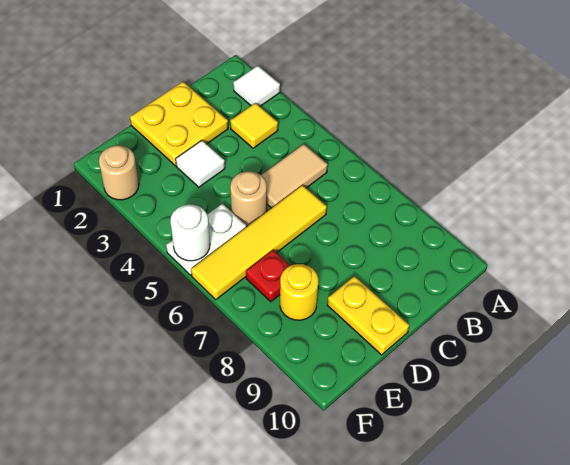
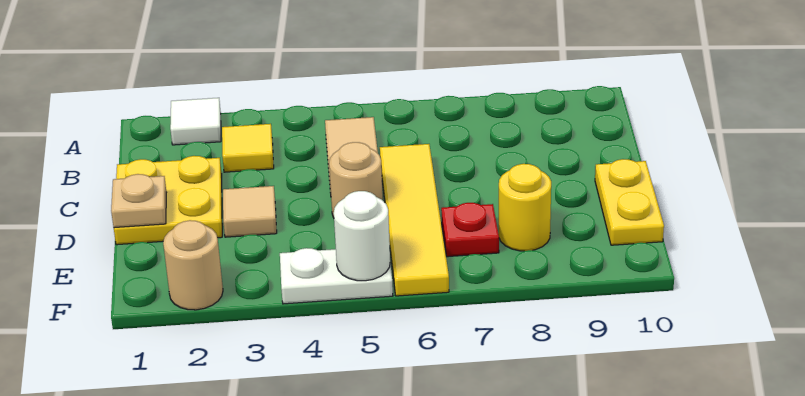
none -> tan 1x1 plate [111,174,166,228]
white 1x1 tile [176,140,225,187] -> tan 1x1 tile [223,186,277,237]
yellow 1x2 plate [327,276,409,355] -> yellow 1x2 plate turned to [595,159,664,245]
white 1x2 plate [166,204,246,275] -> white 1x2 plate turned to [280,248,393,304]

